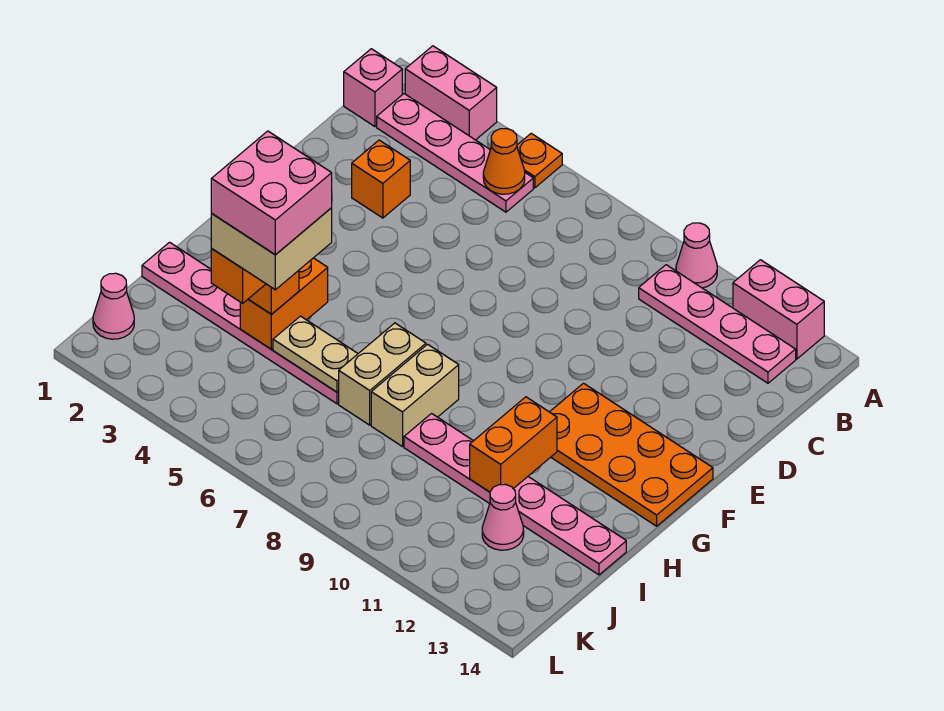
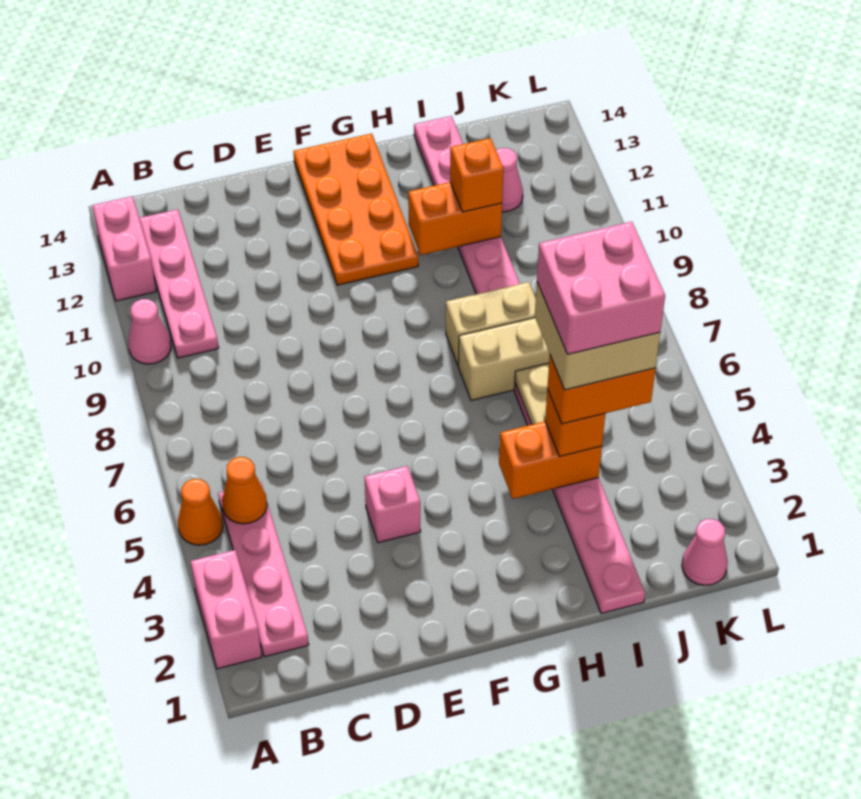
orange 1x1 plate [517,133,562,188] -> orange 1x1 cone [178,479,223,545]
pink 1x1 brick [344,49,402,127] -> pink 1x1 brick moved to [364,466,421,543]
orange 1x1 brick [352,140,410,218] -> orange 1x1 brick moved to [450,138,503,212]

